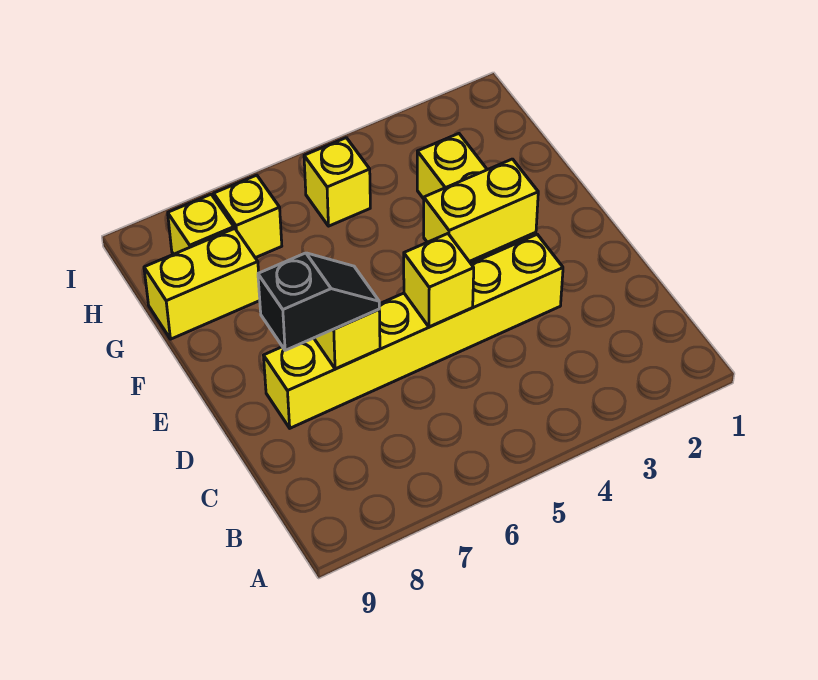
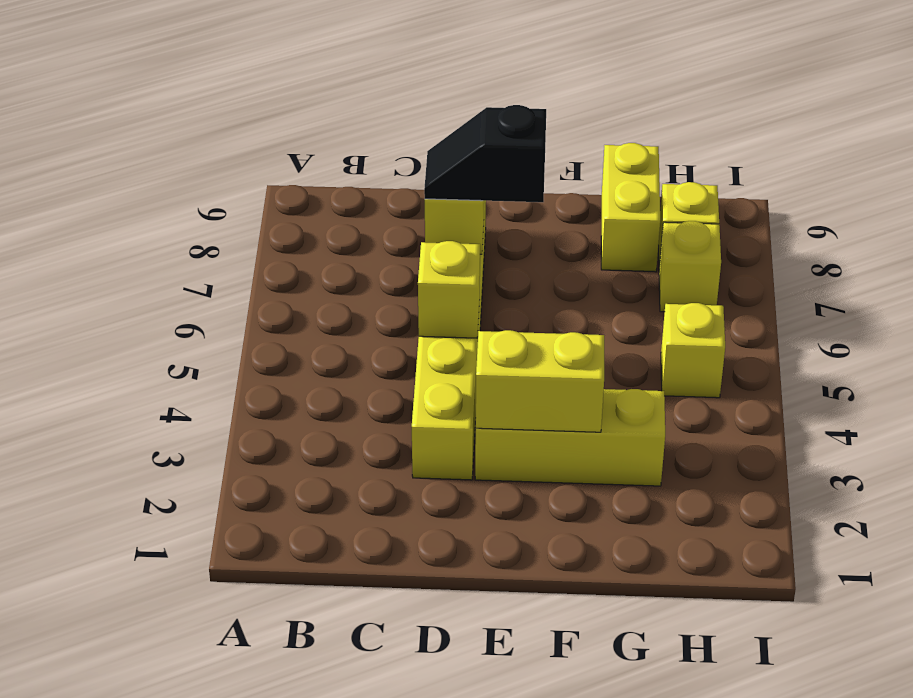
black 1x2 slope [258,253,379,350] -> black 1x2 slope turned to [424,105,546,202]
yellow 1x2 brick [424,159,538,261] -> yellow 1x2 brick turned to [476,330,604,432]

